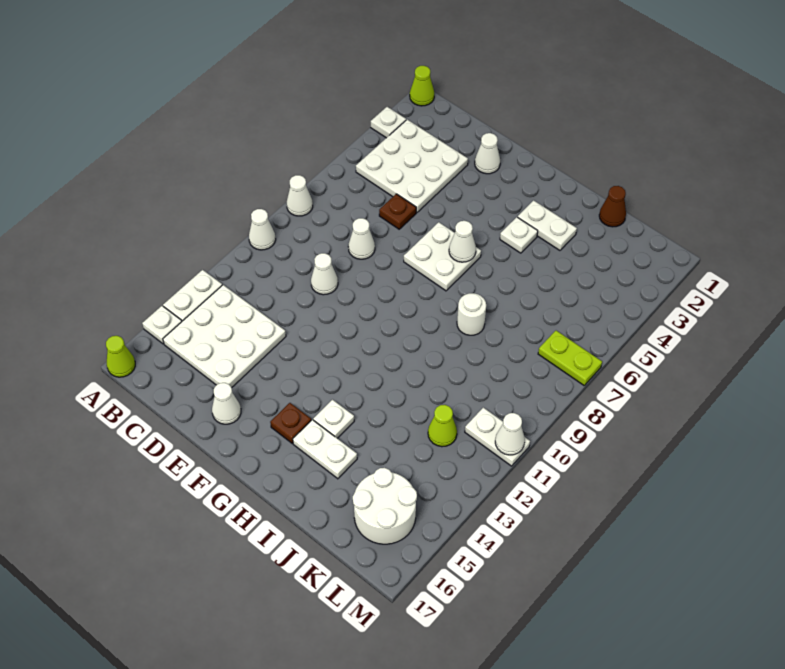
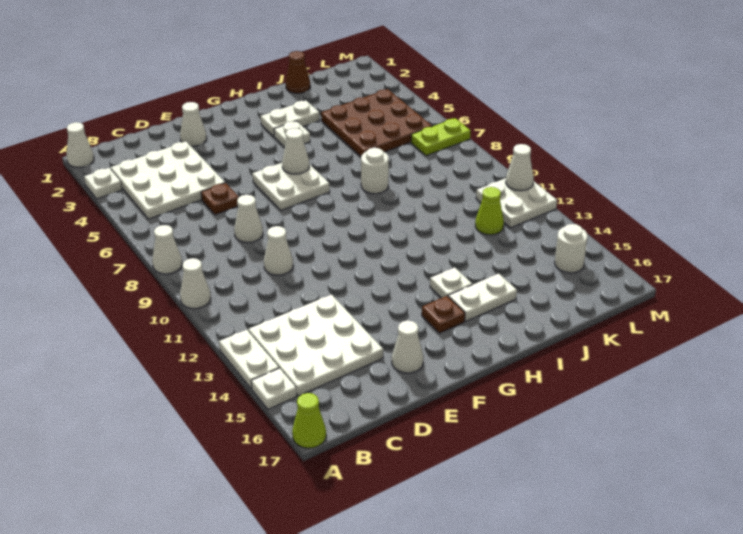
lime 1x1 cone [410,66,434,106] -> white 1x1 cone [66,122,94,167]
none -> brown 3x3 plate [321,89,432,157]
white 2x2 round brick [353,468,417,544] -> white 1x1 round brick [555,224,588,273]
white 1x2 plate [465,408,530,466] -> white 2x2 plate [476,178,557,228]

